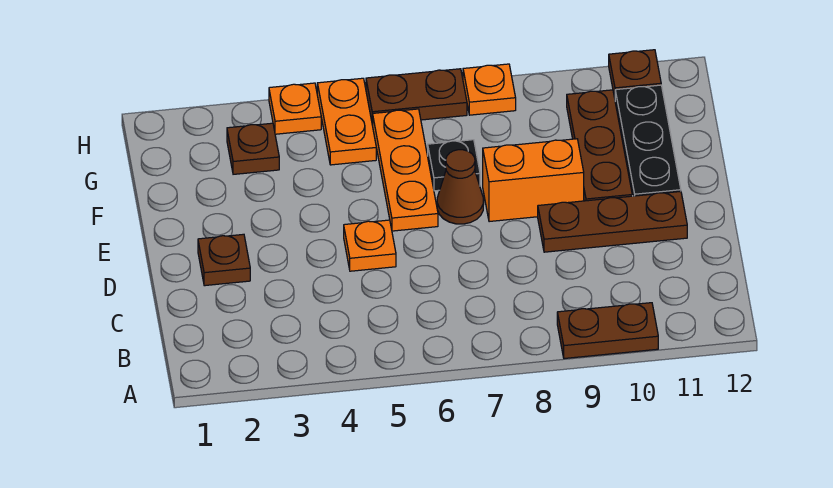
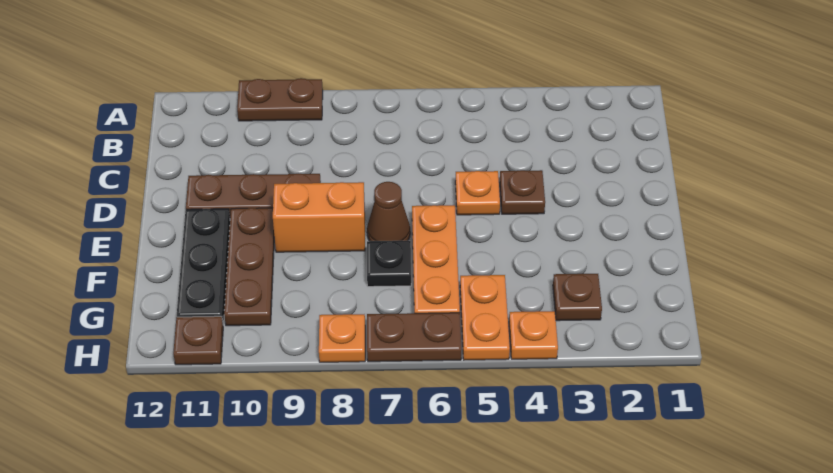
brown 1x1 plate [198,234,250,286] -> brown 1x1 plate moved to [500,170,545,214]

